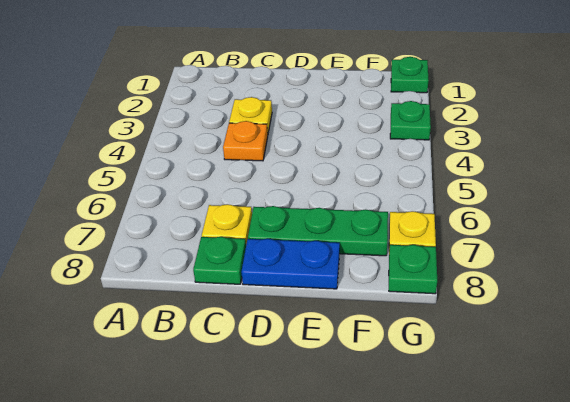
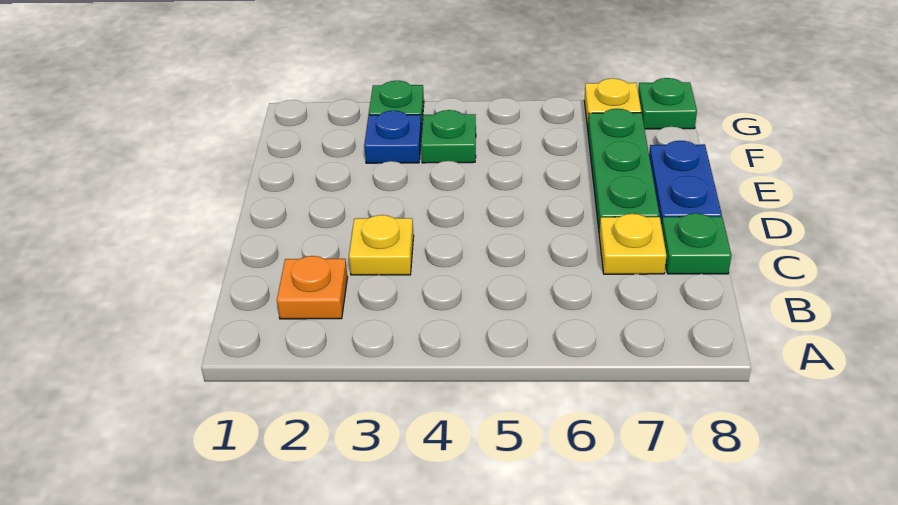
orange 1x1 plate [223,121,268,161] -> orange 1x1 plate moved to [277,256,347,319]
none -> blue 1x1 plate [364,111,422,163]
green 1x1 plate [391,57,428,93] -> green 1x1 plate moved to [421,110,476,163]

